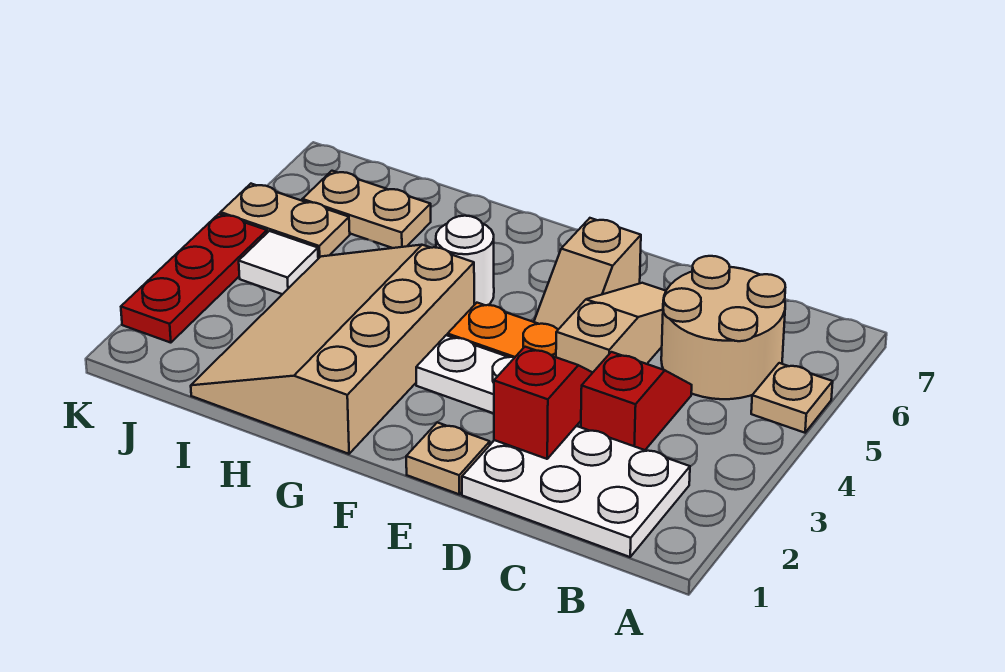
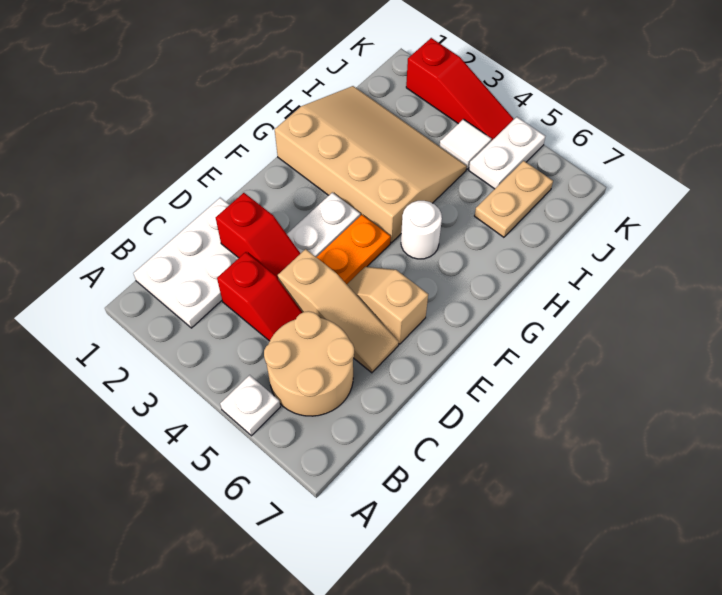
tan 1x1 plate [751,363,833,433] -> white 1x1 plate [220,375,280,436]
tan 1x1 plate [406,422,490,494] -> none
tan 1x2 plate [221,184,350,259] -> white 1x2 plate [469,117,545,189]
red 1x3 plate [121,214,267,343] -> red 1x3 slope [406,38,514,141]

